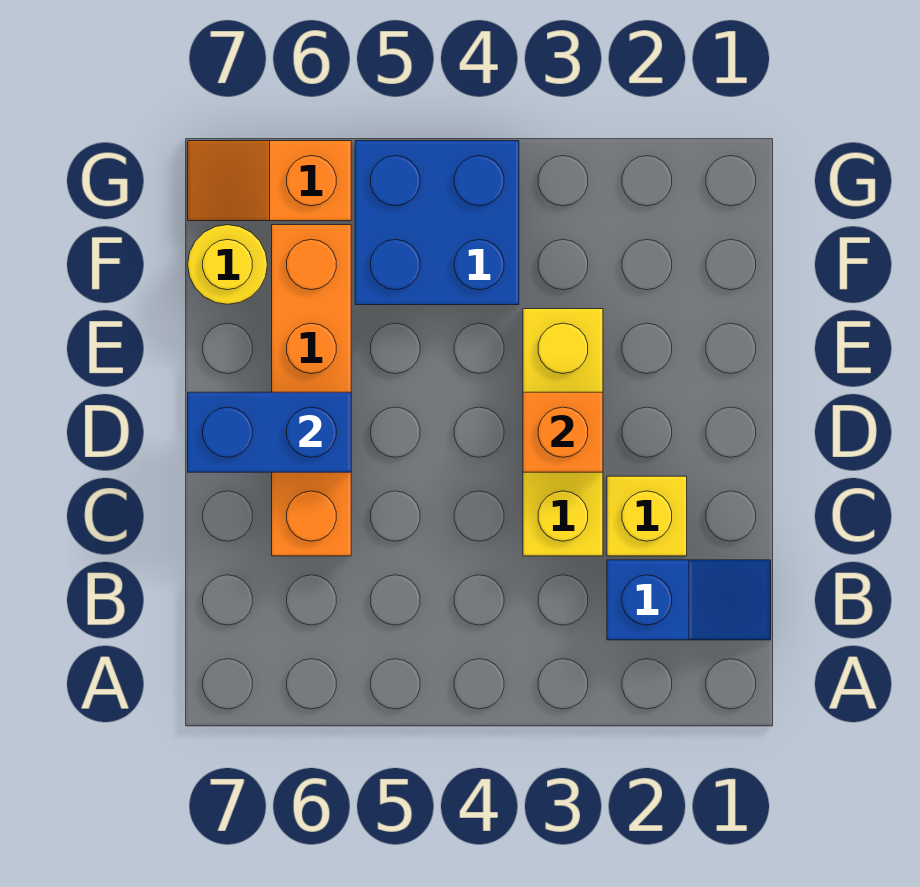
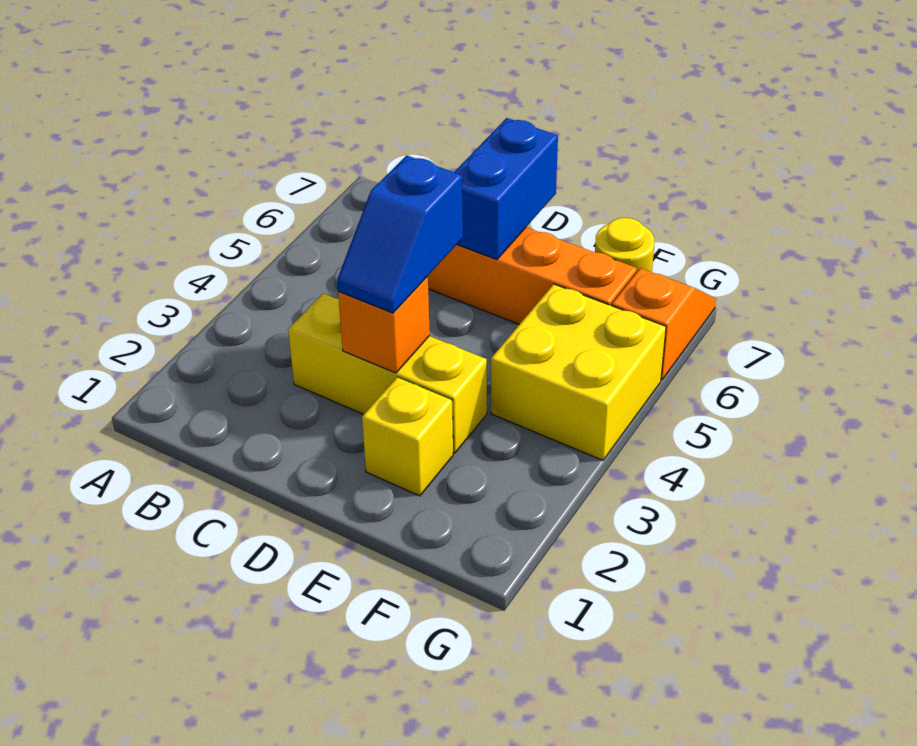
blue 1x2 slope [607,560,771,640] -> blue 1x2 slope moved to [337,155,463,313]
yellow 1x1 brick [607,476,687,556] -> yellow 1x1 brick moved to [362,377,453,496]
blue 2x2 brick [355,141,519,305] -> yellow 2x2 brick [491,284,666,460]

